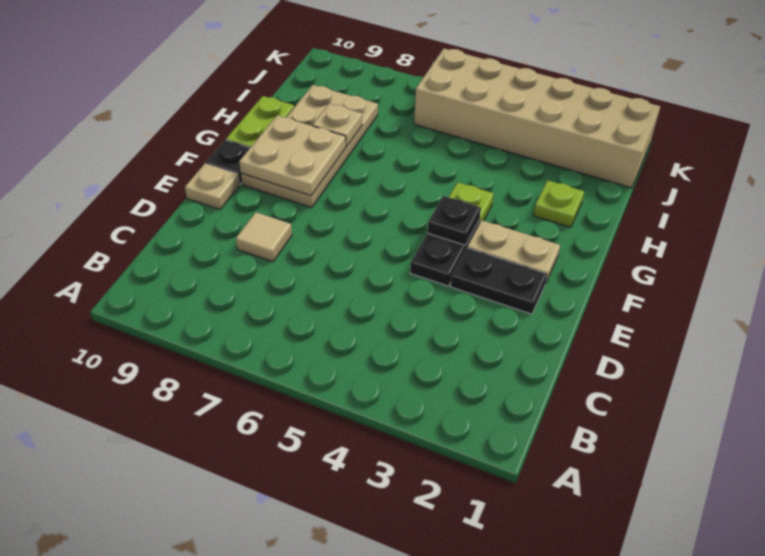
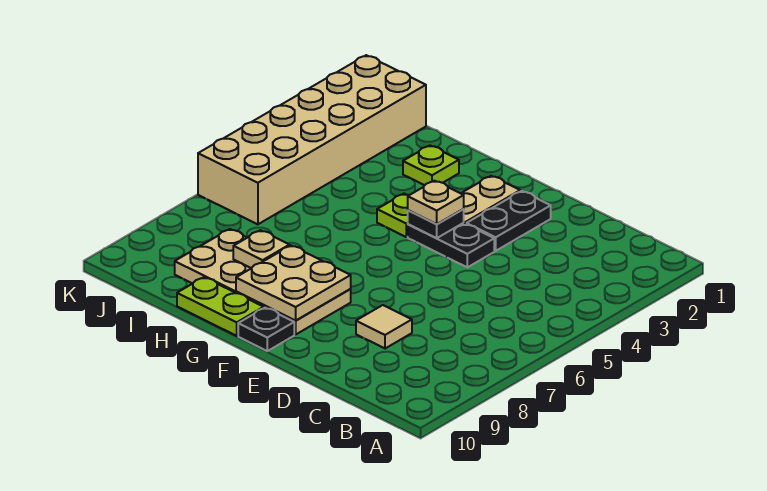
tan 1x1 plate [185,164,240,209] -> tan 1x1 plate moved to [408,181,464,224]

